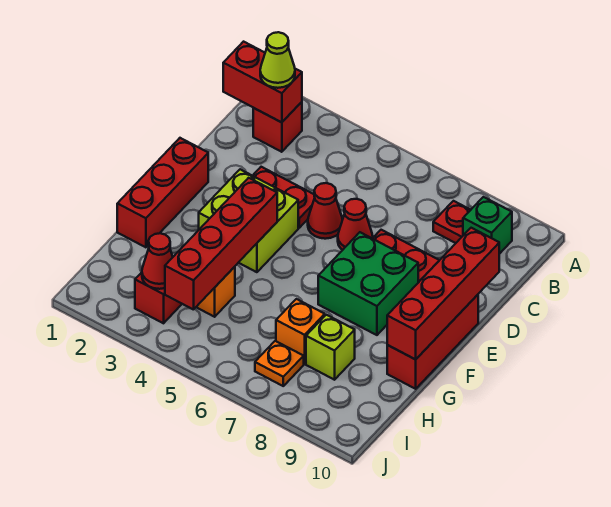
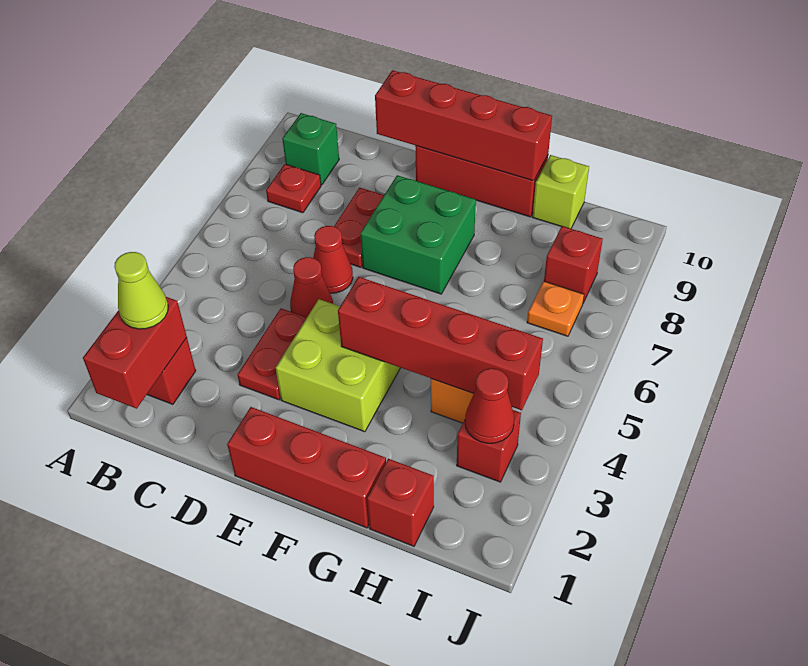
none -> red 1x1 brick [367,459,434,546]
orange 1x1 brick [276,299,325,364] -> none
lime 1x1 brick [306,315,355,380] -> lime 1x1 brick moved to [533,155,589,229]
none -> red 1x1 brick [544,226,603,303]

